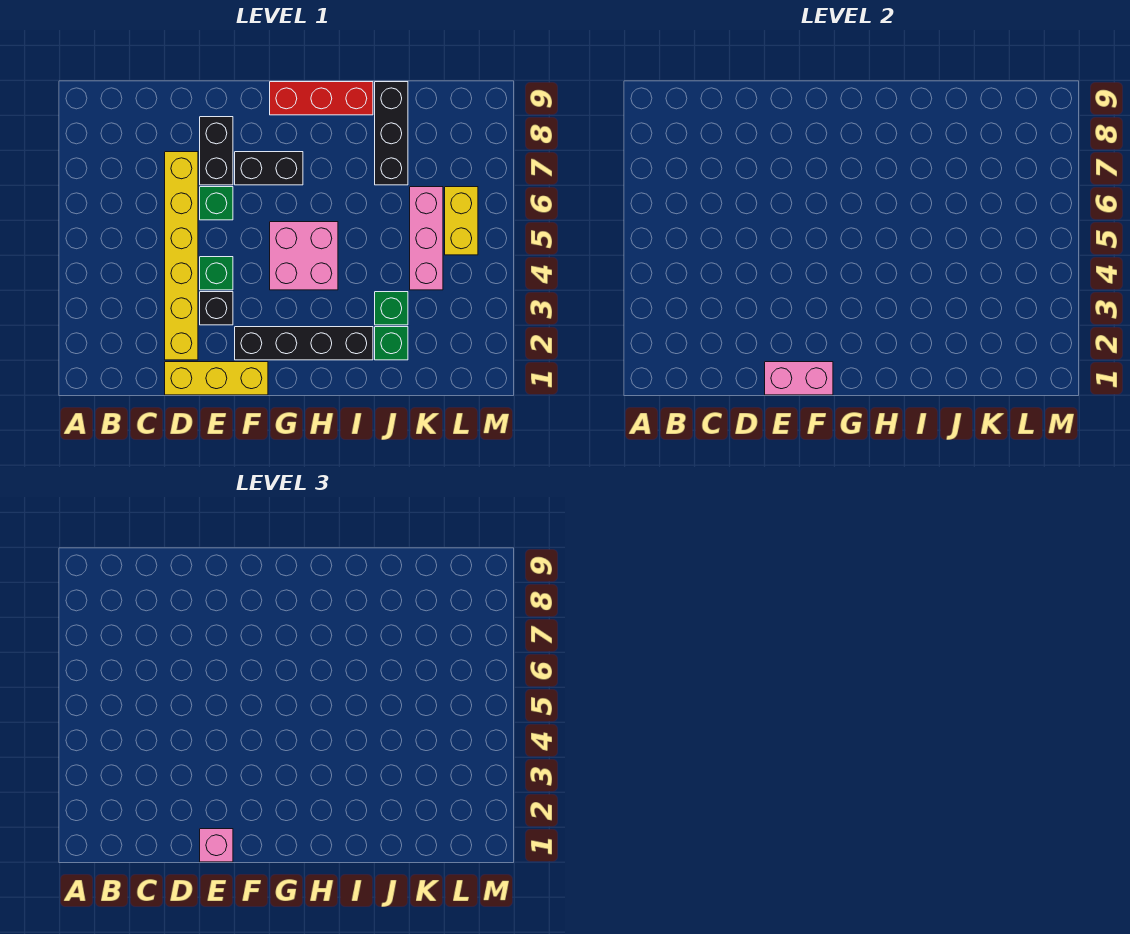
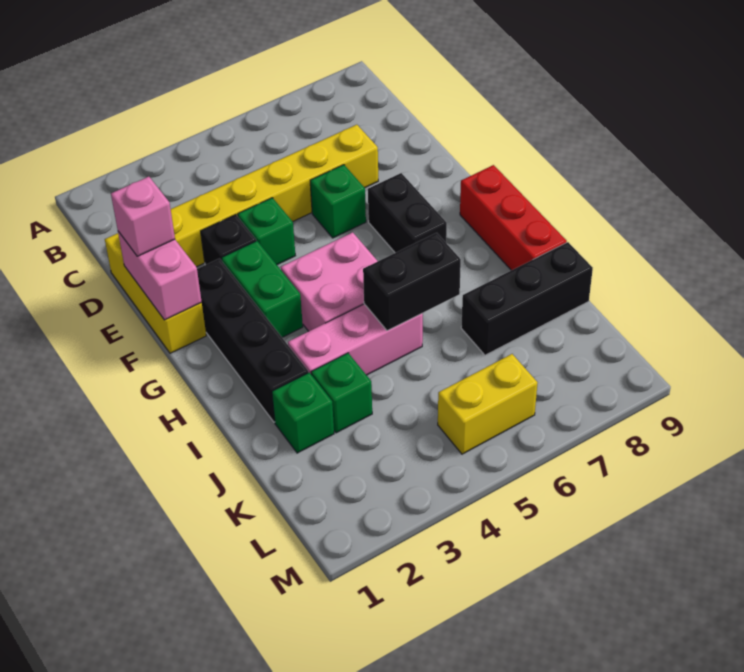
black 1x2 brick [200,117,233,185] -> black 1x2 brick moved to [363,233,461,331]
none -> green 1x2 brick [222,241,303,337]
pink 1x3 brick [410,187,443,290] -> pink 1x3 brick moved to [288,304,423,375]

